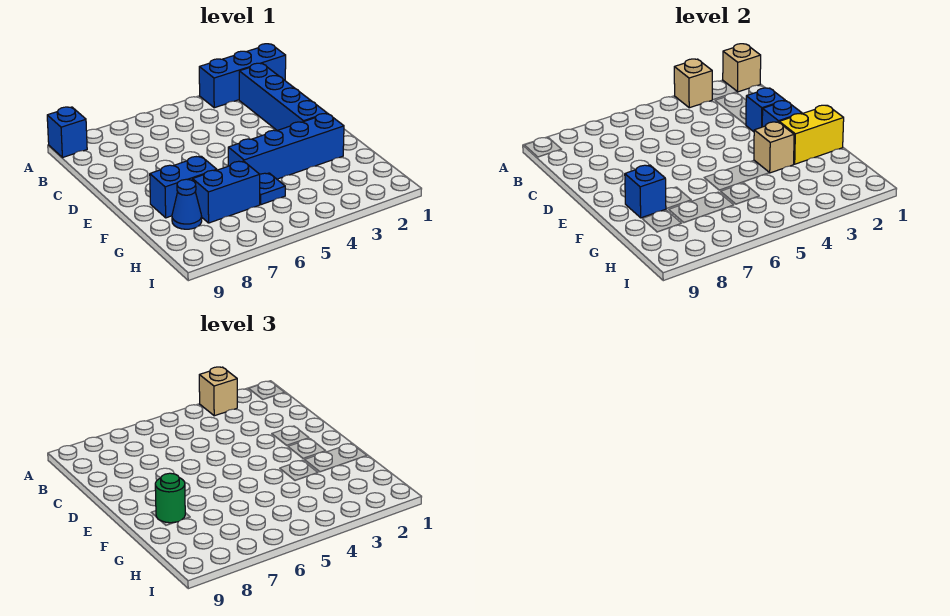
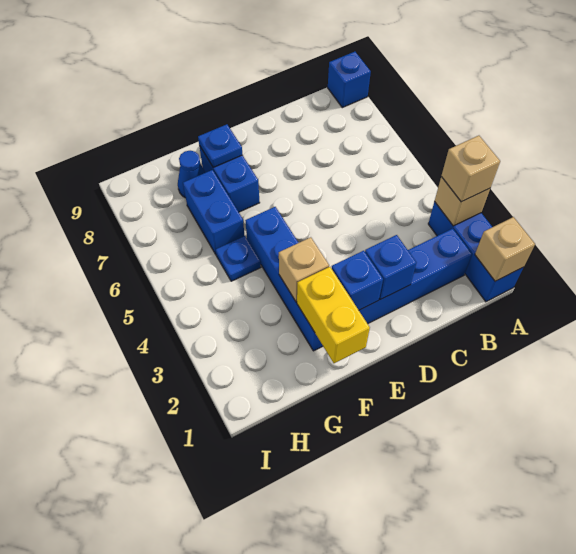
blue 1x1 brick [625,165,666,218] -> blue 1x1 plate [198,124,242,167]
green 1x1 round brick [155,473,185,523] -> none

